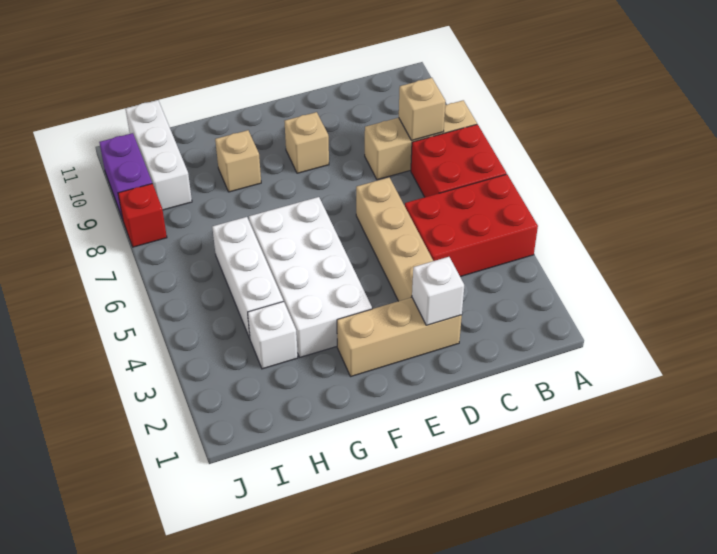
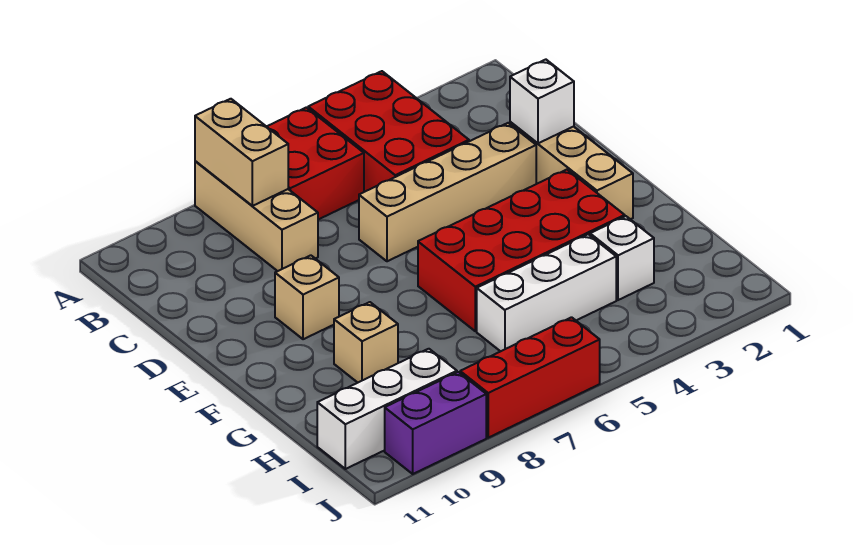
tan 1x1 brick [399,78,445,140] -> tan 1x2 brick [195,99,288,206]
white 2x4 brick [249,197,372,357] -> red 2x4 brick [418,170,625,331]
red 1x1 brick [118,184,167,247] -> red 1x3 brick [460,317,600,438]

